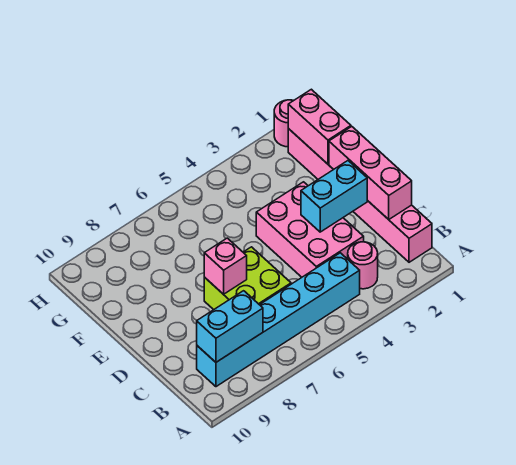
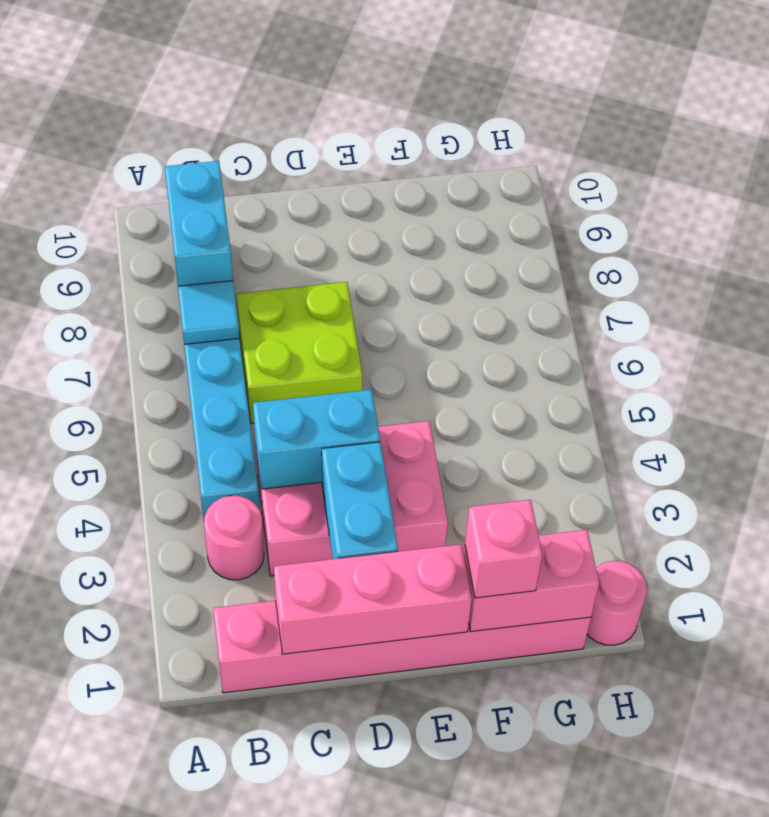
none -> cyan 1x1 tile [178,281,239,344]
none -> cyan 1x2 brick [253,390,380,489]
pink 1x1 brick [204,238,247,294] -> pink 1x1 brick moved to [465,500,542,598]

